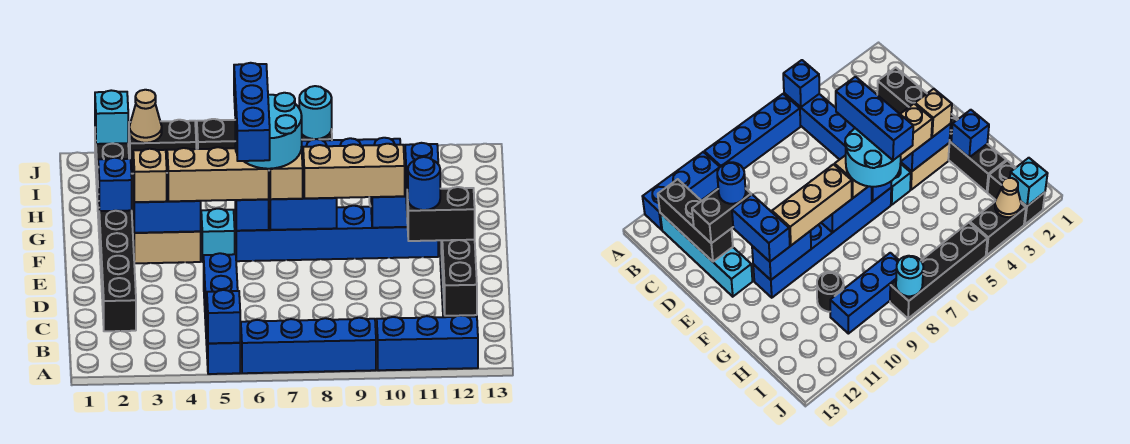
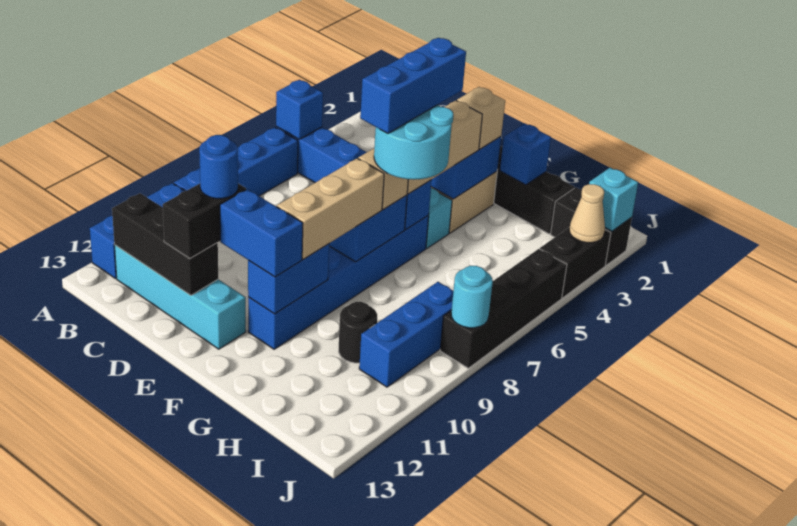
blue 1x3 brick [234,63,270,161] -> blue 1x3 brick turned to [360,38,466,134]

